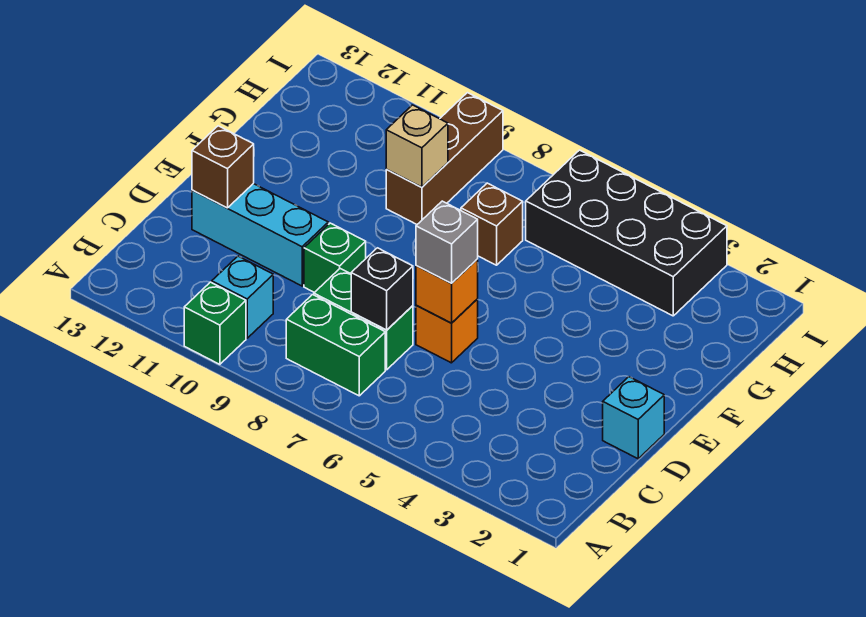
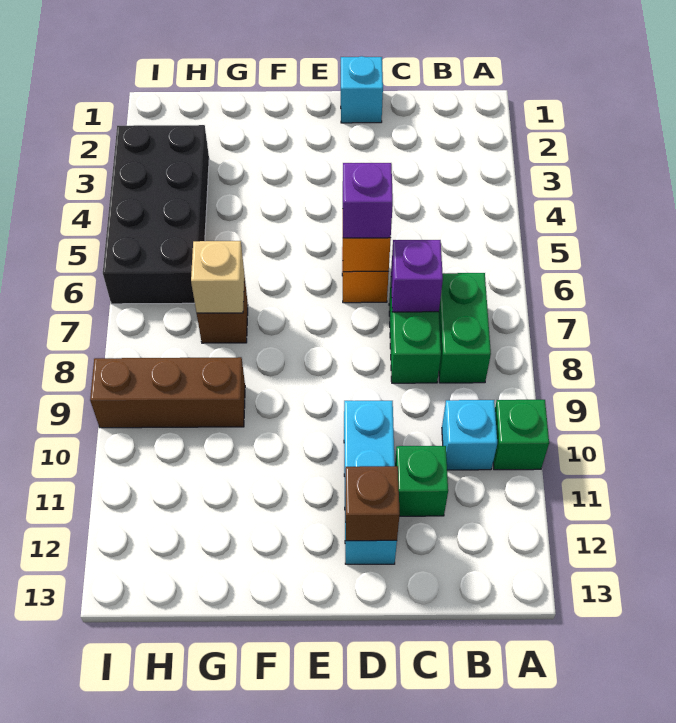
black 1x1 brick [351,248,413,330] -> purple 1x1 brick [391,240,443,312]
grey 1x1 brick [416,201,478,283] -> purple 1x1 brick [343,163,393,238]
green 1x1 brick [304,223,366,293] -> green 1x1 brick moved to [395,446,448,516]
tan 1x1 brick [386,105,448,187] -> tan 1x1 brick moved to [191,241,244,313]

